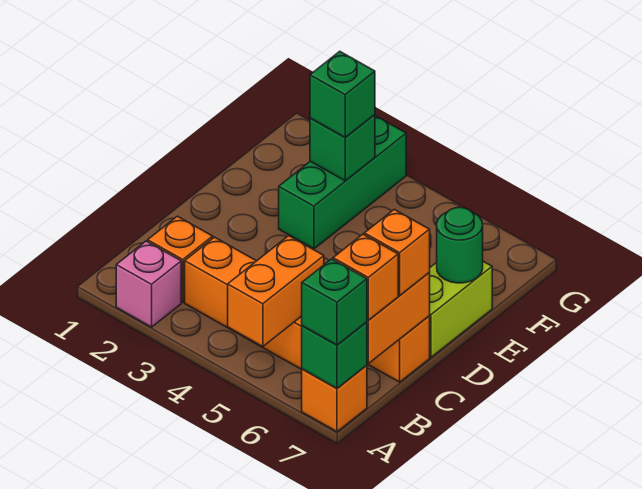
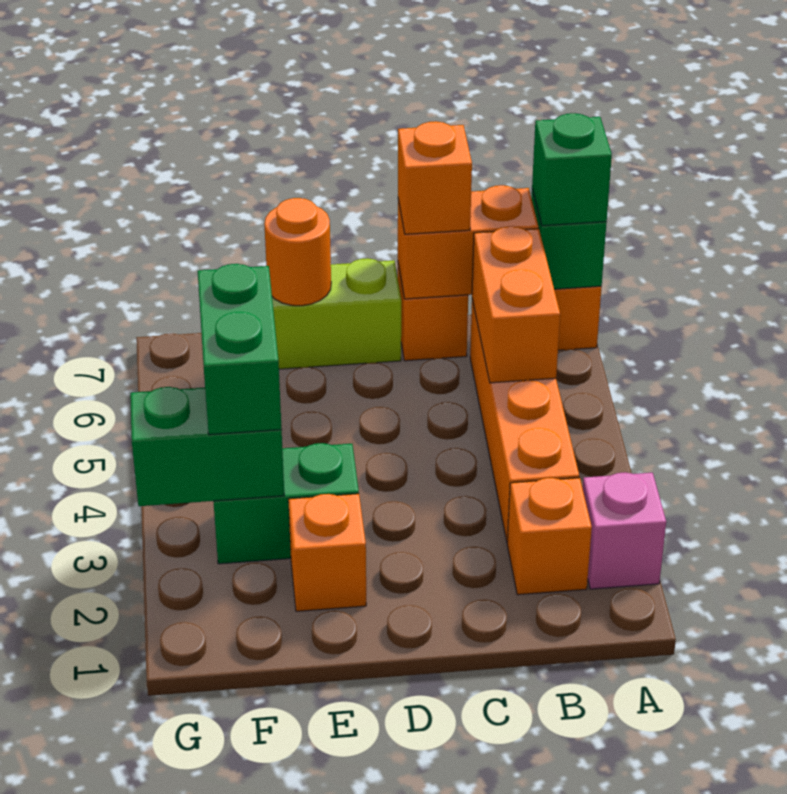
orange 1x2 brick [228,236,324,347] -> orange 1x2 brick turned to [472,226,560,383]
orange 1x1 brick [333,234,398,320] -> orange 1x1 brick moved to [288,494,366,611]
green 1x3 brick [279,116,406,249] -> green 1x2 brick [213,443,359,564]
green 1x1 round brick [437,207,483,283] -> orange 1x1 round brick [264,198,331,306]
green 1x1 brick [310,115,375,181] -> green 1x2 brick [130,387,284,506]
green 1x1 brick [310,51,375,137] -> green 1x2 brick [198,264,282,435]

